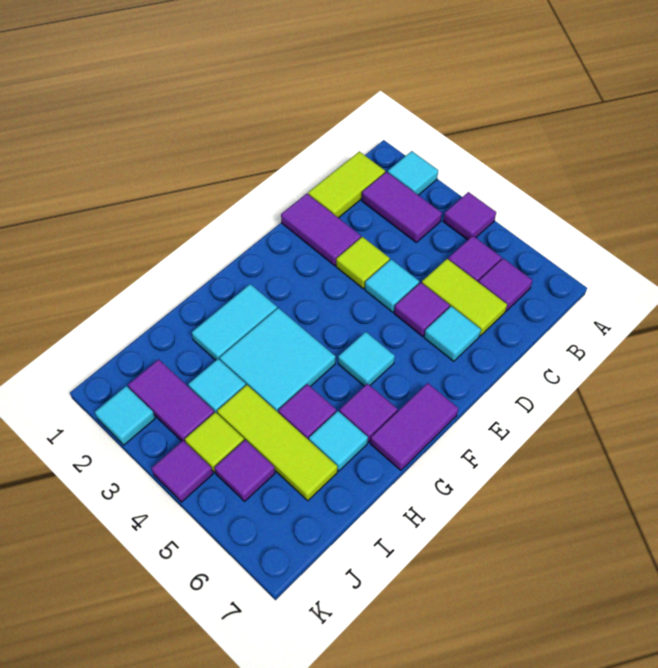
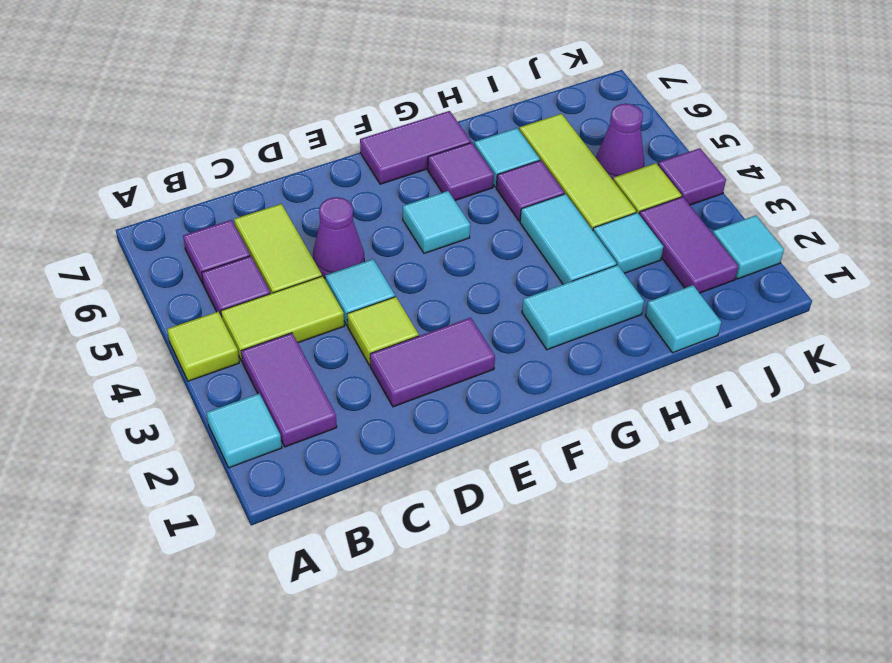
purple 1x1 tile [443,192,496,240] -> lime 1x1 tile [167,312,239,381]
lime 1x2 tile [308,151,385,218] -> lime 1x2 tile moved to [221,276,344,362]
purple 1x2 tile [281,194,361,266] -> purple 1x2 tile turned to [370,318,495,407]
purple 1x1 tile [394,283,450,337] -> purple 1x1 cone [313,197,364,278]
cyan 1x1 tile [424,306,481,361] -> cyan 1x1 tile moved to [645,285,721,353]
cyan 2x2 tile [220,308,336,412] -> cyan 1x2 tile [520,194,616,284]
purple 1x1 tile [215,440,275,501] -> purple 1x1 cone [596,104,644,180]

